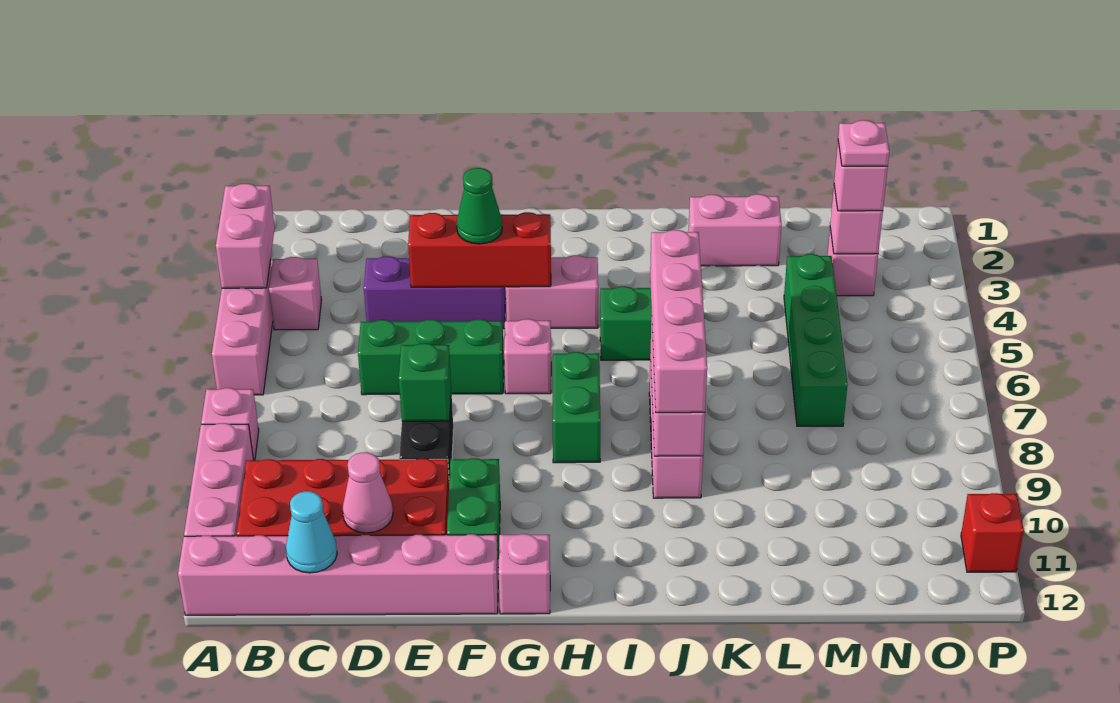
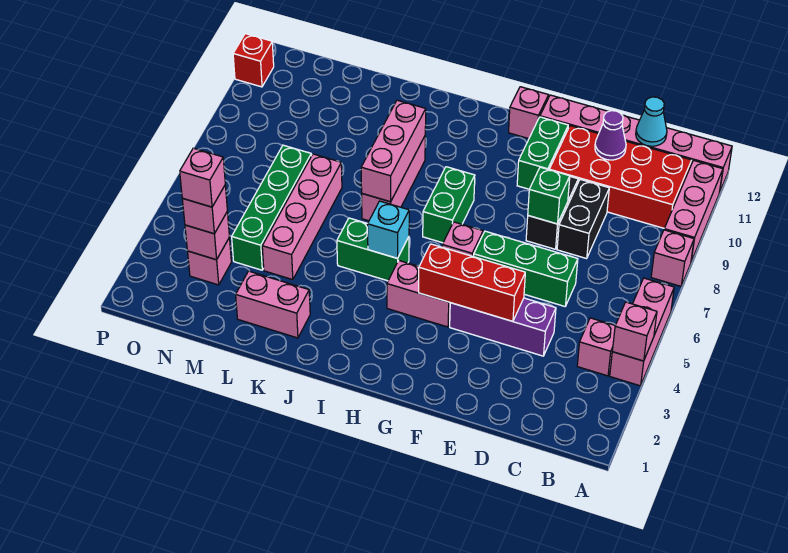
pink 1x2 brick [216,184,275,288] -> pink 1x1 brick [612,302,657,361]
none -> black 1x2 brick [557,179,609,258]
pink 1x1 cone [343,452,393,533] -> purple 1x1 cone [595,111,626,160]
green 1x1 cone [457,168,502,244] -> none
none -> cyan 1x1 brick [368,201,409,258]
pink 1x4 brick [650,230,707,413] -> pink 1x4 brick moved to [262,154,342,280]
pink 1x1 plate [838,120,889,167] -> pink 1x1 brick [180,148,225,207]

